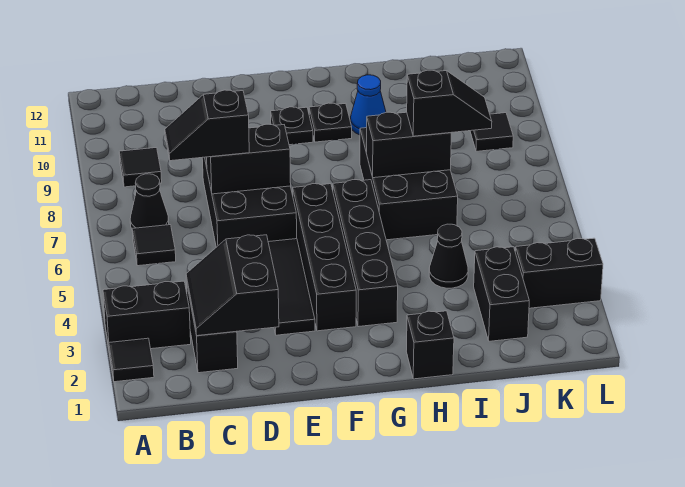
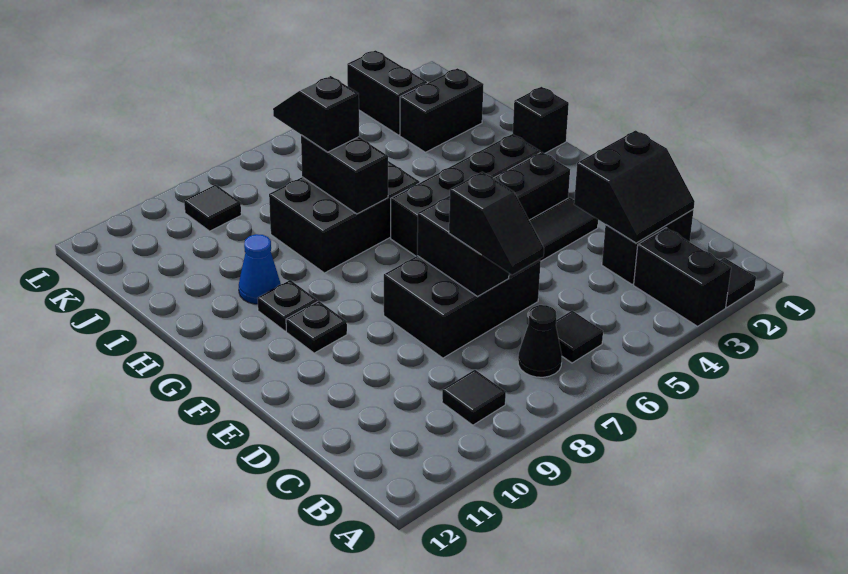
black 1x1 cone [429,224,468,288] -> none

